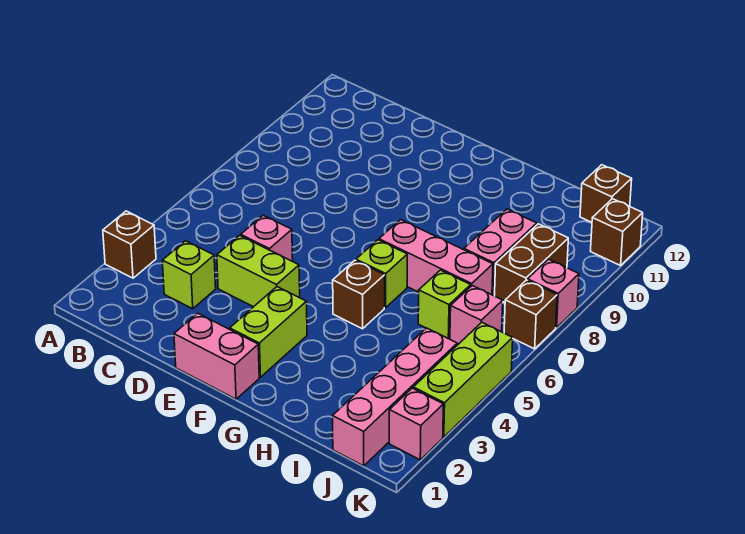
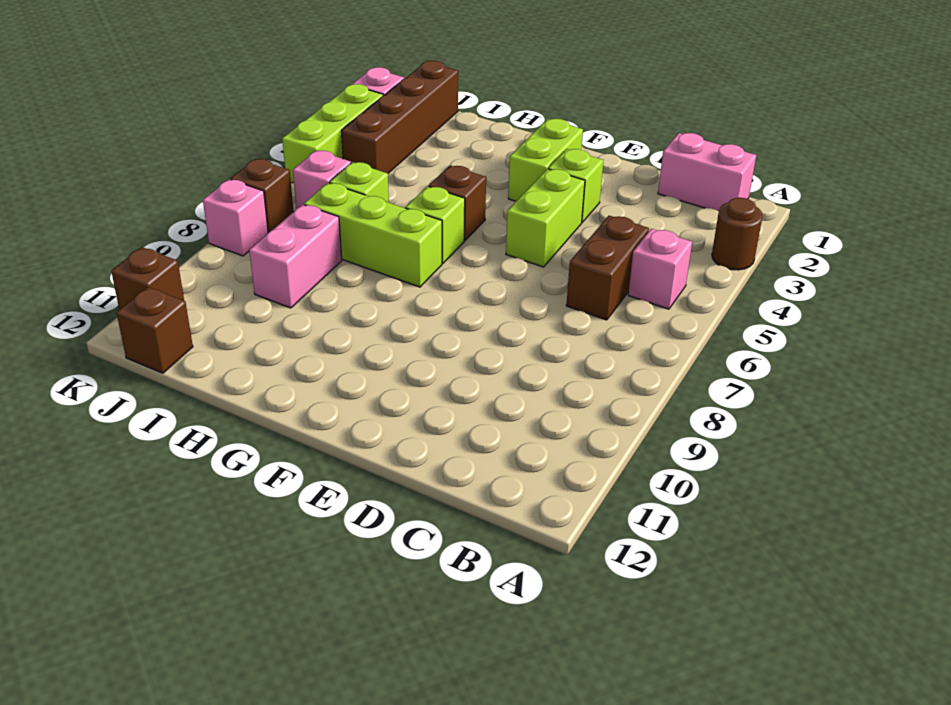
brown 1x1 brick [103,211,156,278] -> brown 1x1 round brick [712,198,763,270]
lime 1x1 brick [162,241,216,309] -> lime 1x1 brick moved to [548,149,603,222]
lime 1x2 brick [217,235,300,307] -> lime 1x2 brick turned to [506,169,585,267]
pink 1x1 brick [241,215,293,261] -> pink 1x1 brick moved to [628,229,692,309]
pink 1x2 brick [174,313,259,399] -> pink 1x2 brick moved to [658,133,756,211]
pink 1x3 brick [379,220,493,295] -> lime 1x3 brick [304,183,442,287]
pink 1x4 brick [333,328,457,466] -> brown 1x4 brick [341,61,458,173]
brown 1x2 brick [495,224,568,303] -> brown 1x2 brick moved to [566,216,649,320]

